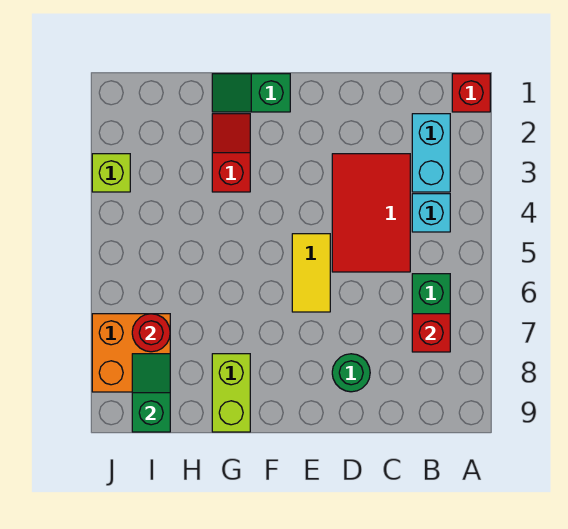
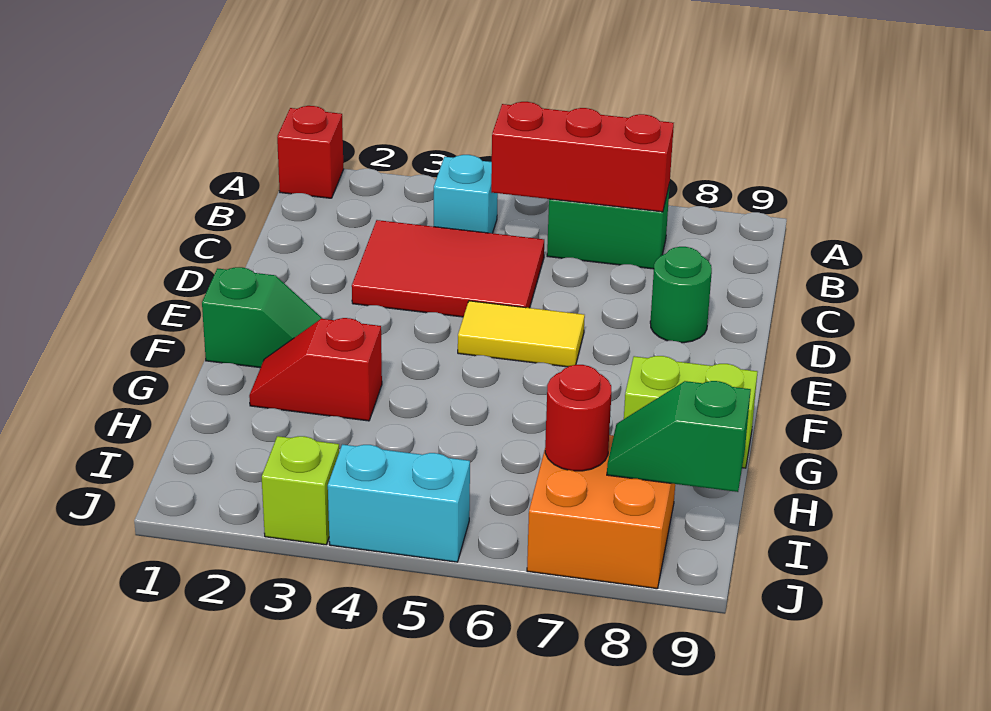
cyan 1x2 brick [412,114,450,192] -> cyan 1x2 brick moved to [328,444,470,562]
red 1x1 brick [412,314,450,352] -> red 1x3 brick [491,102,674,212]
green 1x2 slope [212,74,290,112] -> green 1x2 slope turned to [202,267,323,368]

